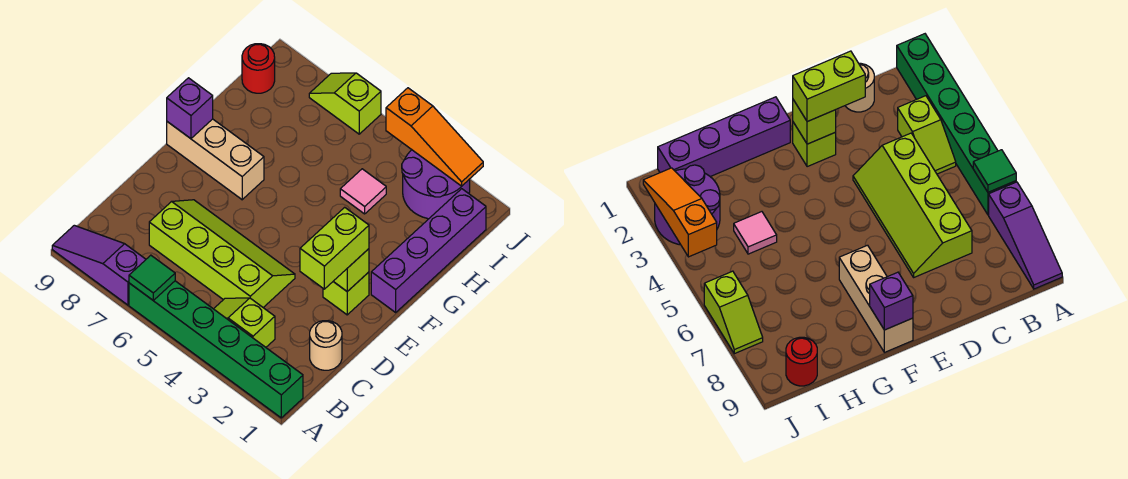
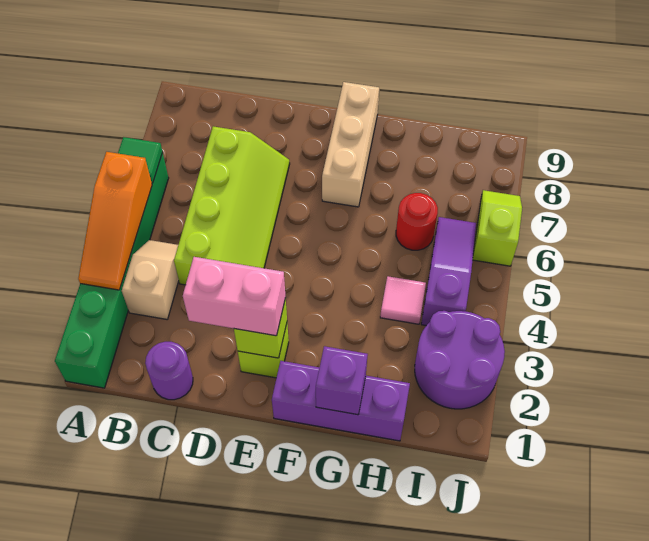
purple 1x3 slope [52,225,146,305] -> purple 1x3 slope moved to [421,217,476,325]
lime 1x2 slope [214,298,275,347] -> tan 1x2 slope [122,240,179,319]
tan 1x1 round brick [310,321,342,370] -> purple 1x1 round brick [145,342,193,400]
lime 1x2 brick [300,207,369,289] -> pink 1x2 brick [183,257,286,336]
purple 1x4 brick [371,189,486,312] -> purple 1x3 brick [272,361,410,441]
purple 1x1 brick [167,78,213,139] -> purple 1x1 brick moved to [316,346,368,415]
red 1x1 round brick [242,44,275,93] -> red 1x1 round brick moved to [396,193,438,250]
orange 1x3 slope [386,88,483,186] -> orange 1x3 slope moved to [78,152,152,290]

